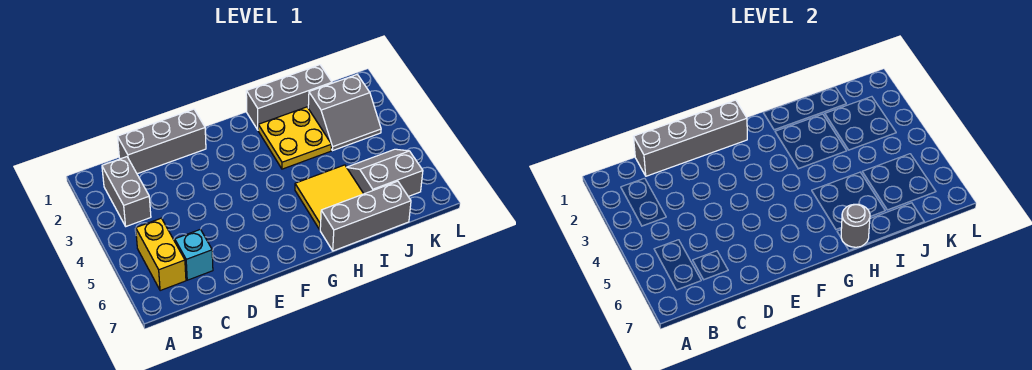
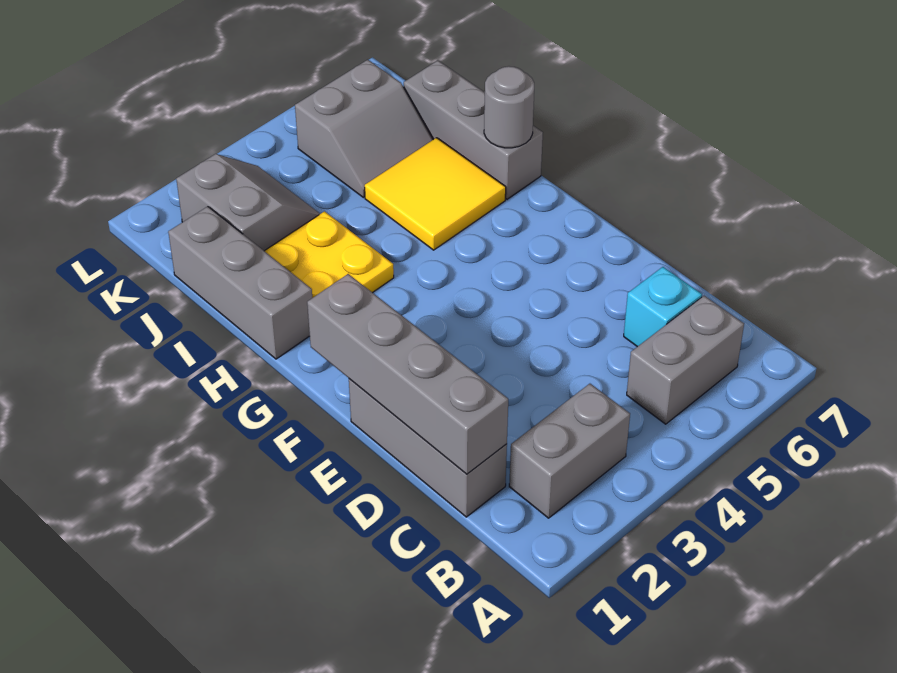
yellow 1x2 brick [136,218,186,291] -> grey 1x2 brick [627,296,744,424]
grey 2x2 slope [347,149,423,197] -> grey 2x2 slope turned to [295,60,433,198]

